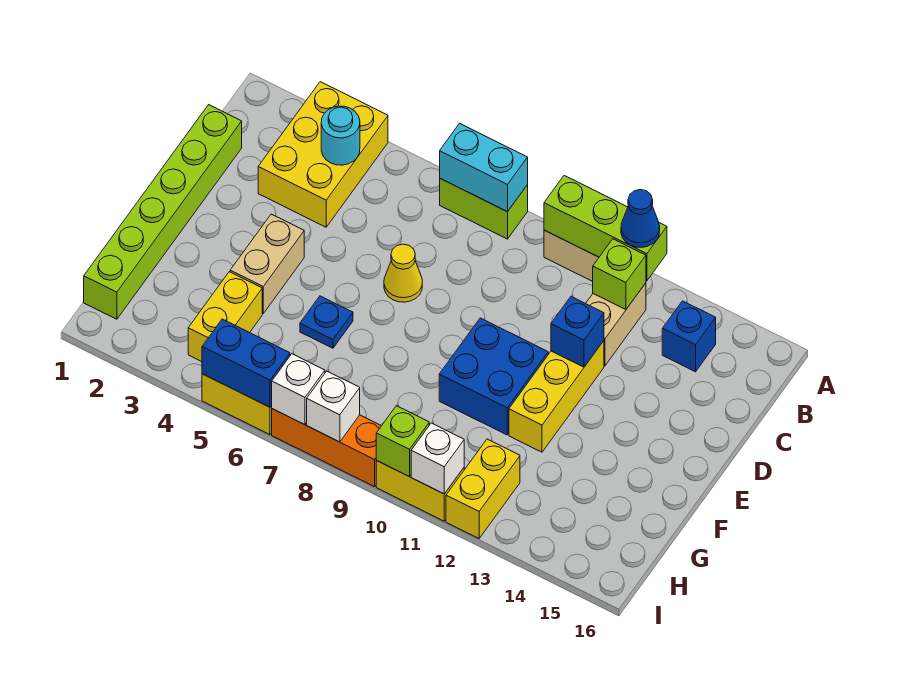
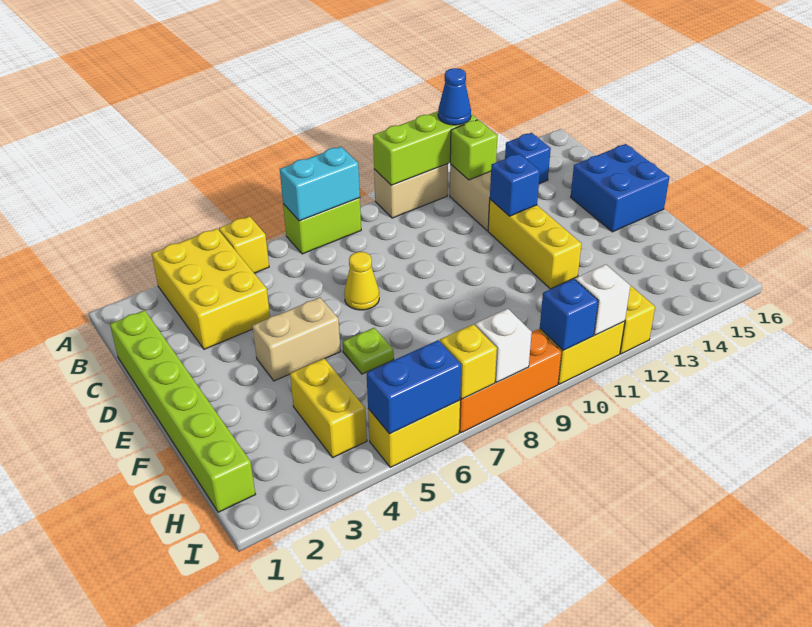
none -> yellow 1x1 brick [219,216,269,273]
cyan 1x1 round brick [321,106,360,165] -> none
tan 1x2 brick [230,214,304,313] -> tan 1x2 brick turned to [252,297,341,381]
blue 2x2 brick [439,318,548,435] -> blue 2x2 brick moved to [571,144,669,232]
blue 1x1 plate [300,296,353,348] -> lime 1x1 plate [343,328,394,374]
white 1x1 brick [272,354,325,425] -> yellow 1x1 brick [440,324,497,399]
lime 1x1 brick [376,406,429,477] -> blue 1x1 brick [540,279,598,350]

